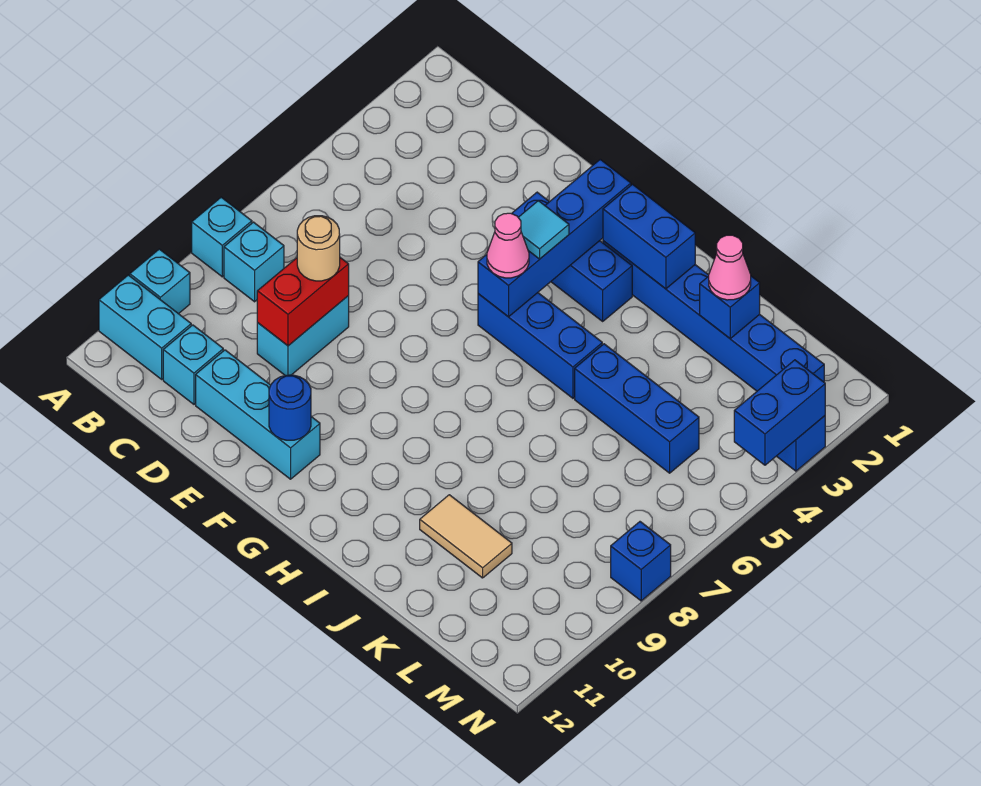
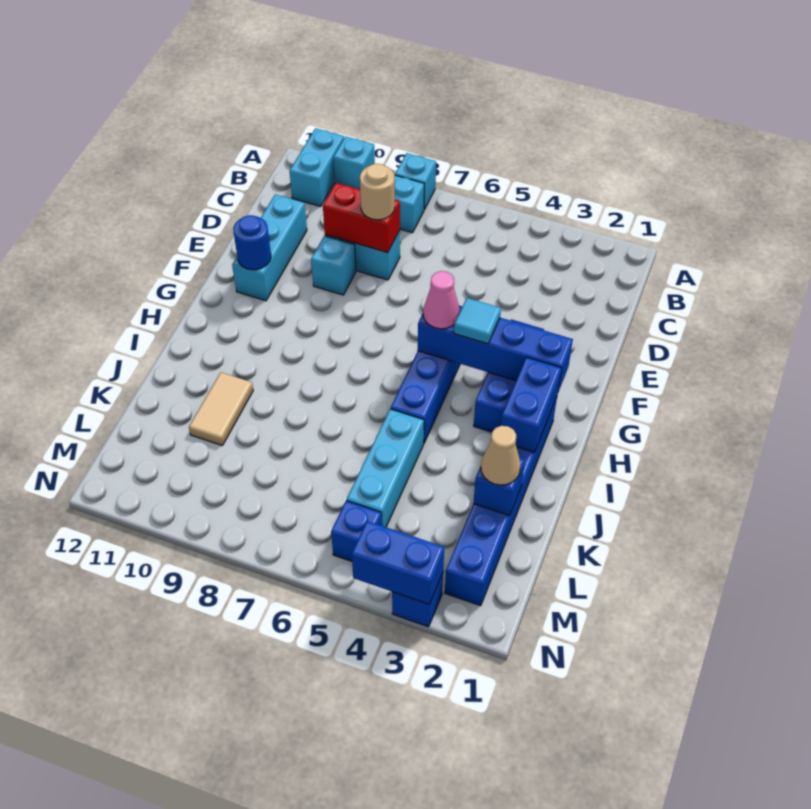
cyan 1x1 brick [163,325,223,404] -> cyan 1x1 brick moved to [311,236,356,295]
blue 1x3 brick [575,344,699,473] -> cyan 1x3 brick [347,409,424,527]
pink 1x1 cone [709,235,751,300] -> tan 1x1 cone [481,426,521,485]
blue 1x1 brick [611,522,671,601] -> blue 1x1 brick moved to [331,501,382,561]

